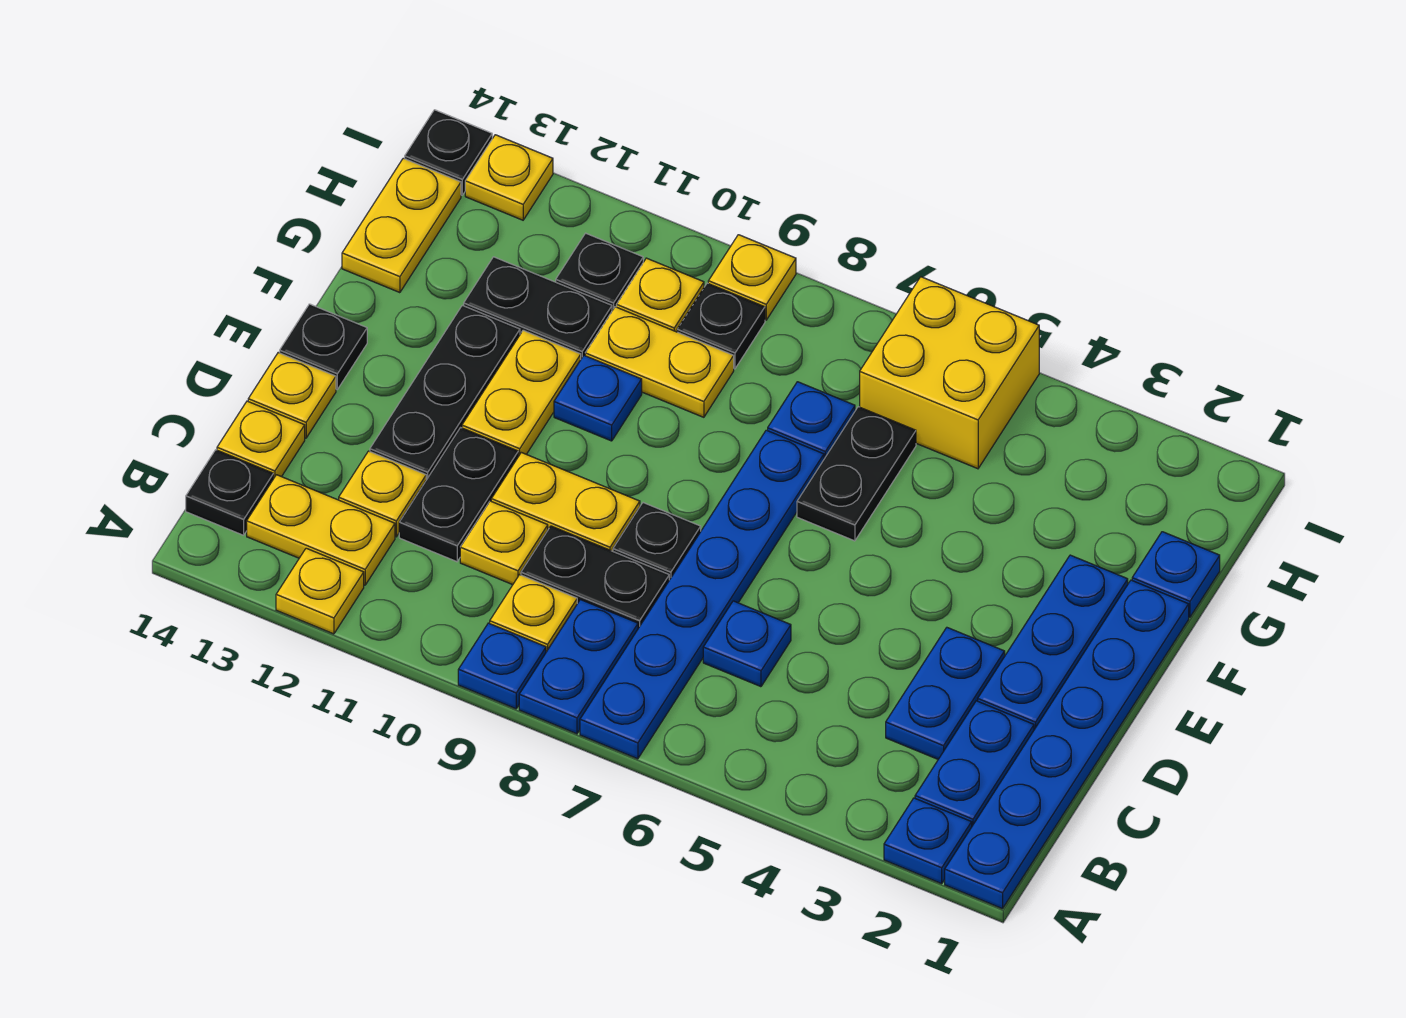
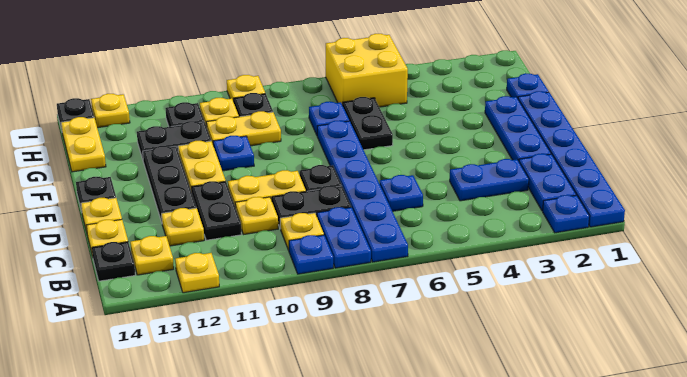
yellow 1x2 plate [247,475,395,585] -> yellow 1x1 plate [130,236,174,275]
blue 1x2 plate [886,628,1005,759] -> blue 1x2 plate turned to [450,159,529,201]

